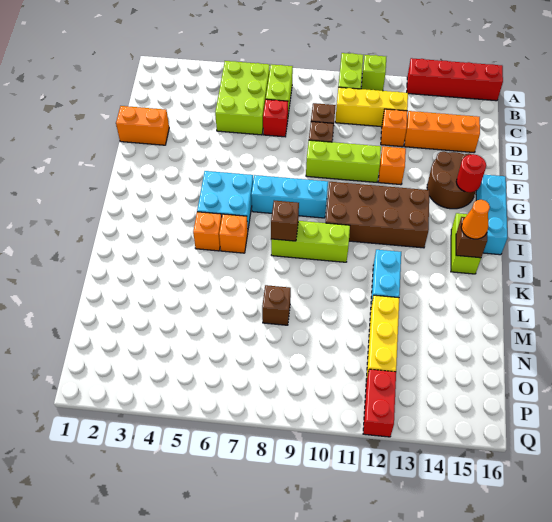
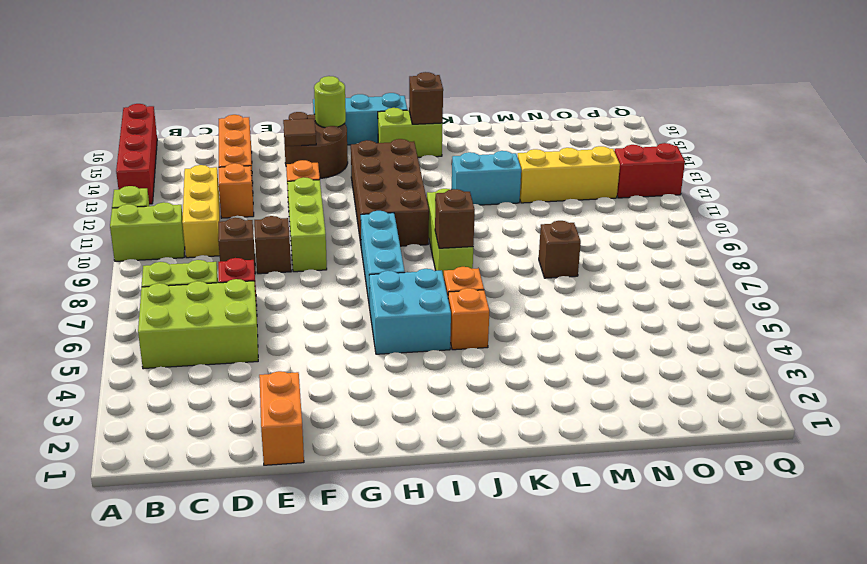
none -> brown 1x1 tile [283,119,316,146]
red 1x1 round brick [456,154,486,192] -> lime 1x1 round brick [314,76,346,128]
orange 1x1 cone [461,200,490,239] -> none

